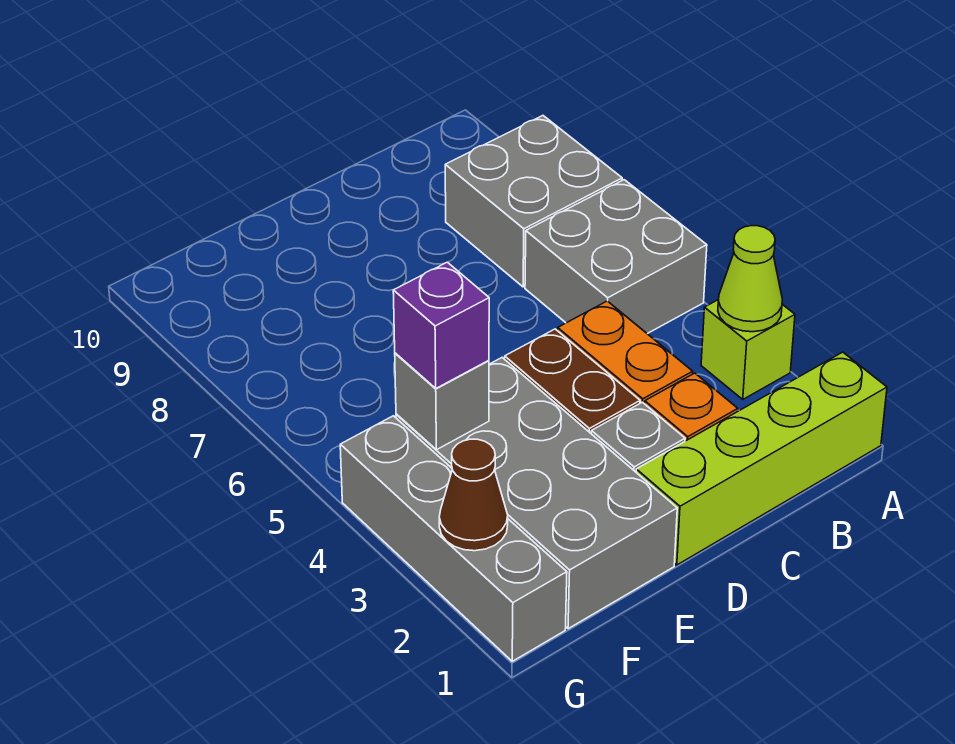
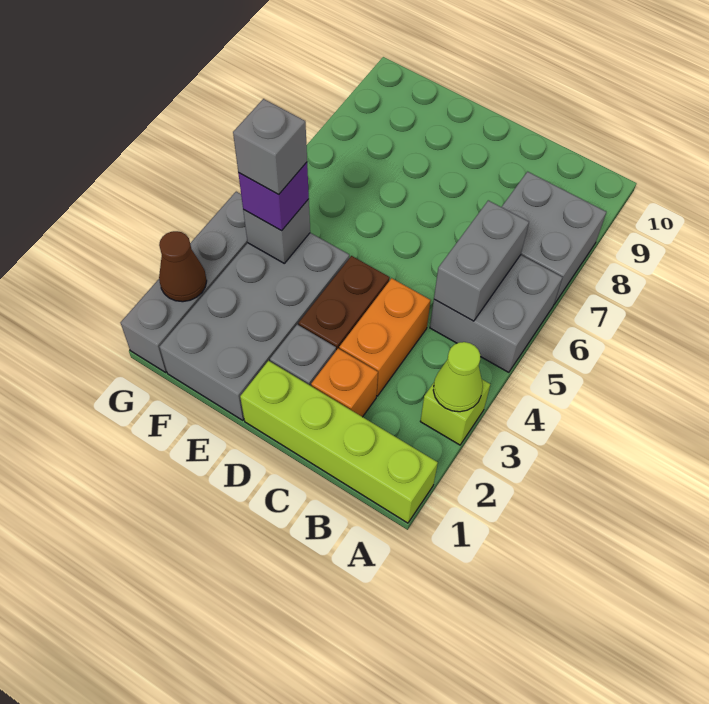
none -> grey 1x2 brick [434,200,529,321]
none -> grey 1x1 brick [233,99,307,194]

